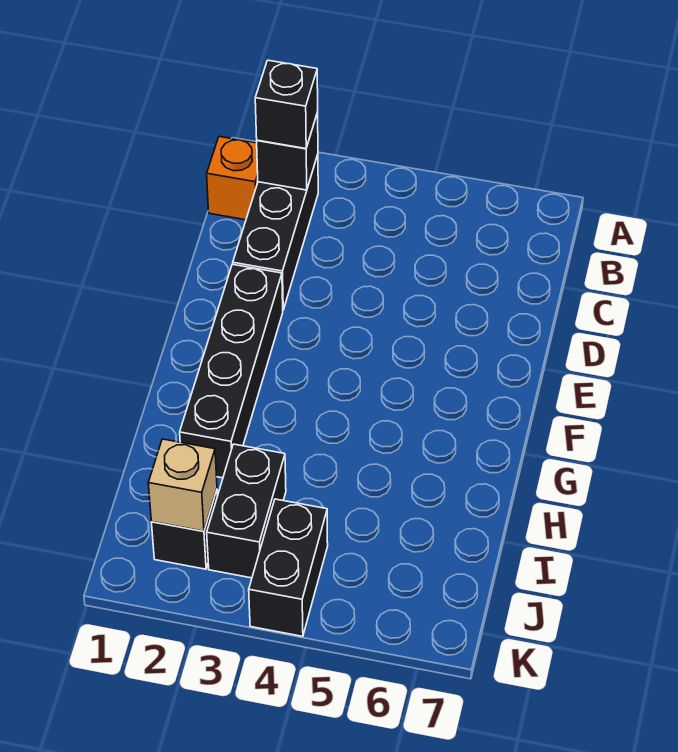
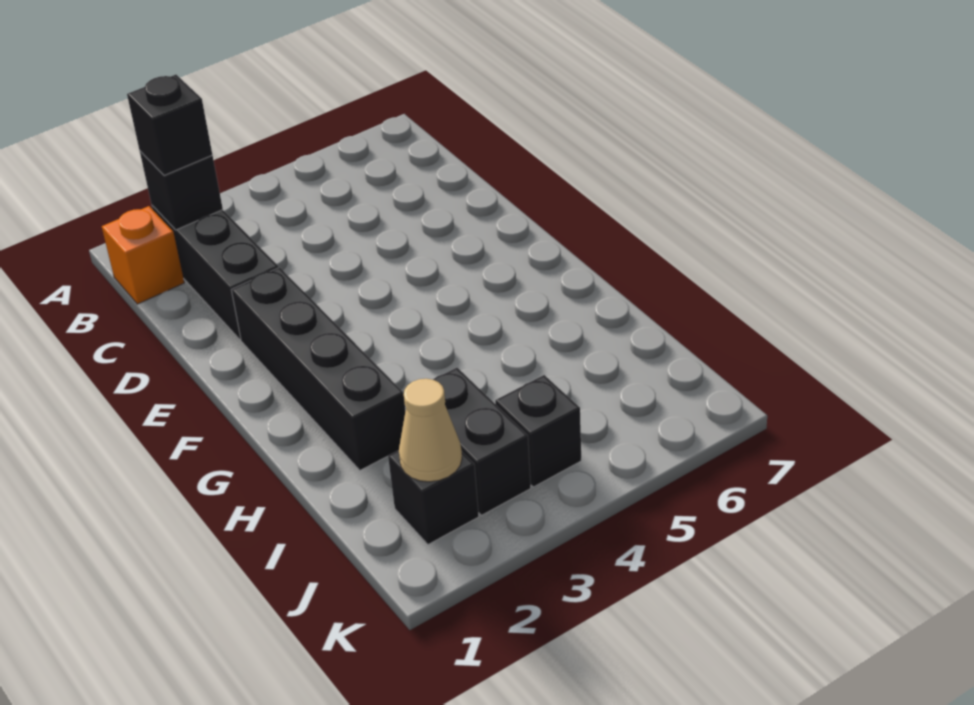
tan 1x1 brick [148,439,217,531] -> tan 1x1 cone [399,379,462,482]
black 1x2 brick [249,499,328,636] -> black 1x1 brick [495,375,581,487]

